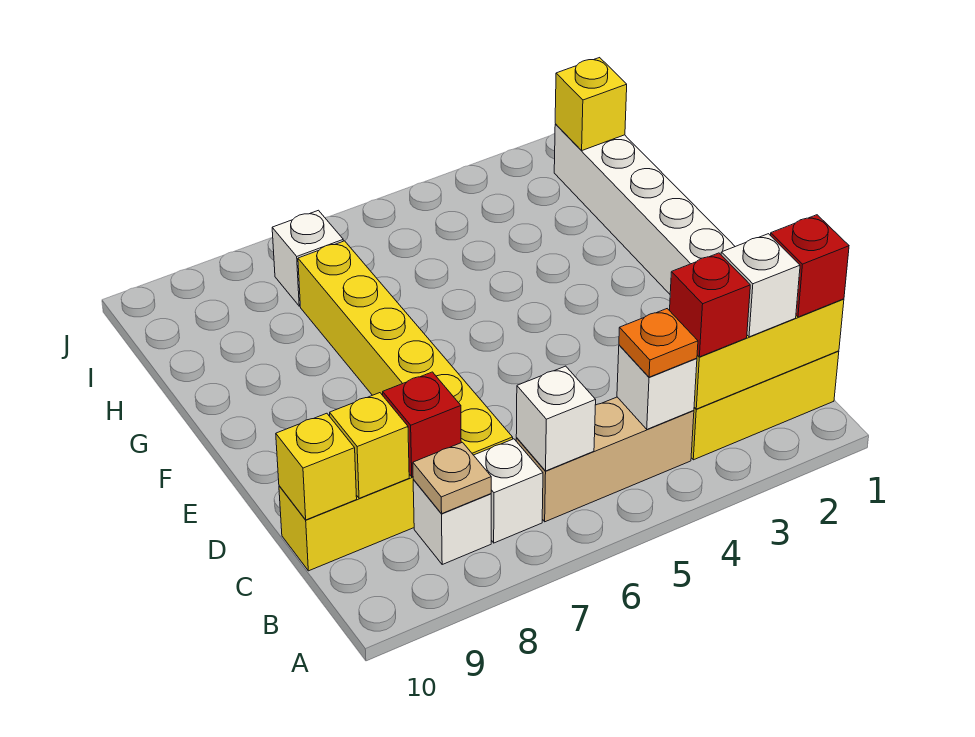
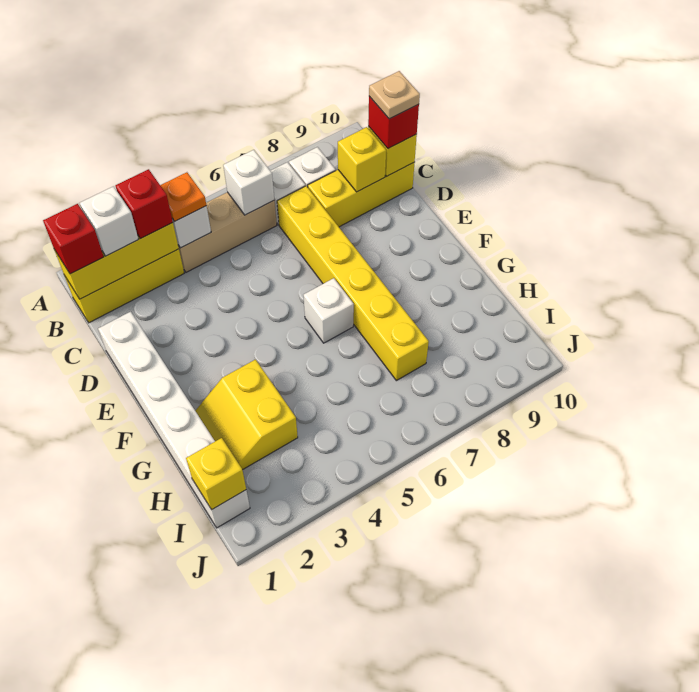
tan 1x1 plate [413,442,491,513] -> tan 1x1 plate moved to [369,71,420,119]
red 1x1 brick [383,372,461,477] -> red 1x1 brick moved to [368,96,419,148]
none -> yellow 2x2 slope [195,359,298,470]
white 1x1 brick [272,210,343,306] -> white 1x1 brick moved to [303,278,354,343]

